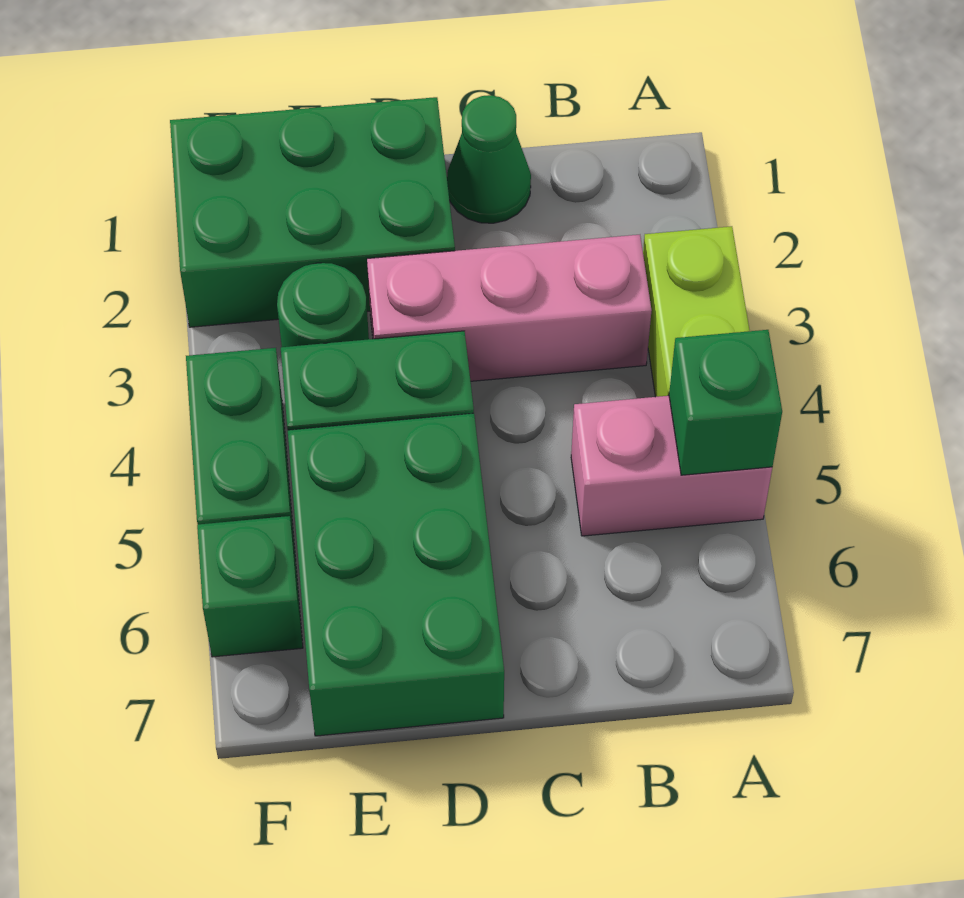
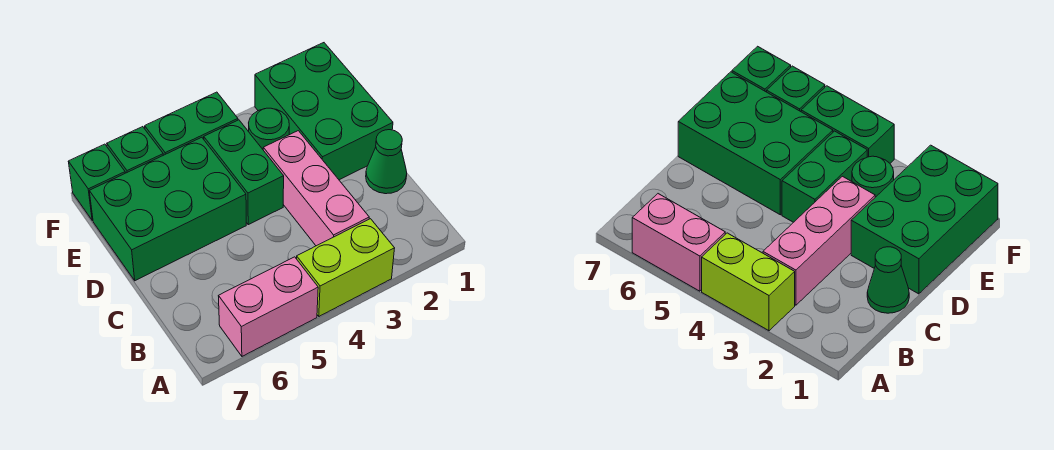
pink 1x2 brick [571,396,772,536] -> pink 1x2 brick turned to [219,257,318,356]
green 1x1 brick [669,330,782,475] -> green 1x1 brick moved to [68,144,125,220]

